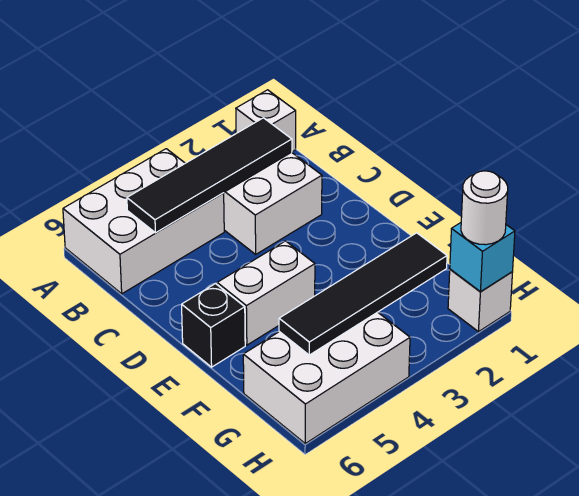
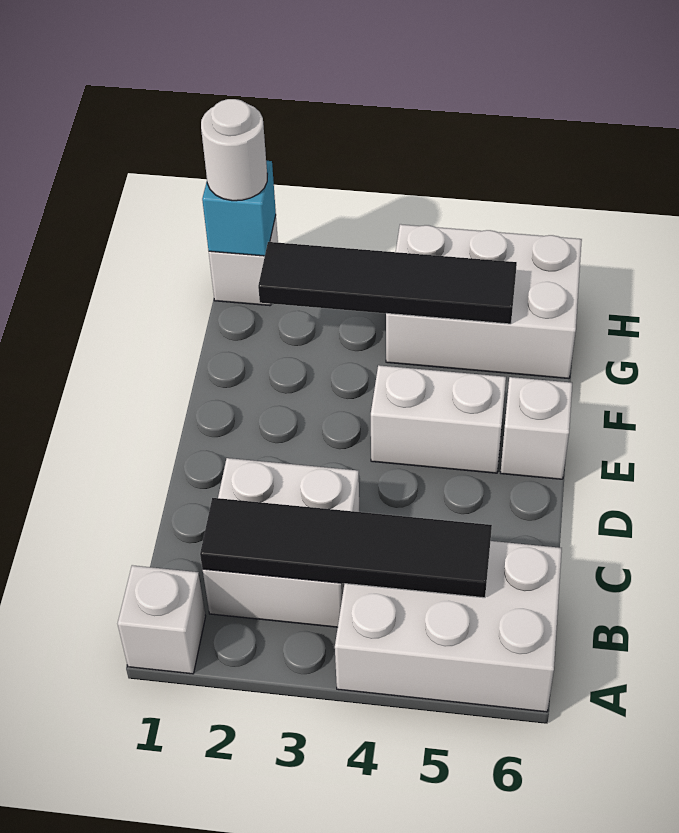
black 1x1 brick [182,283,245,367] -> white 1x1 brick [501,377,572,479]

